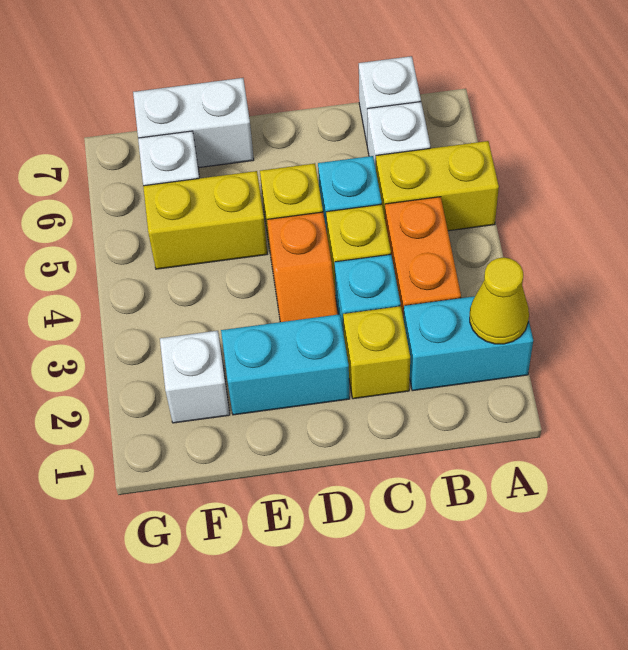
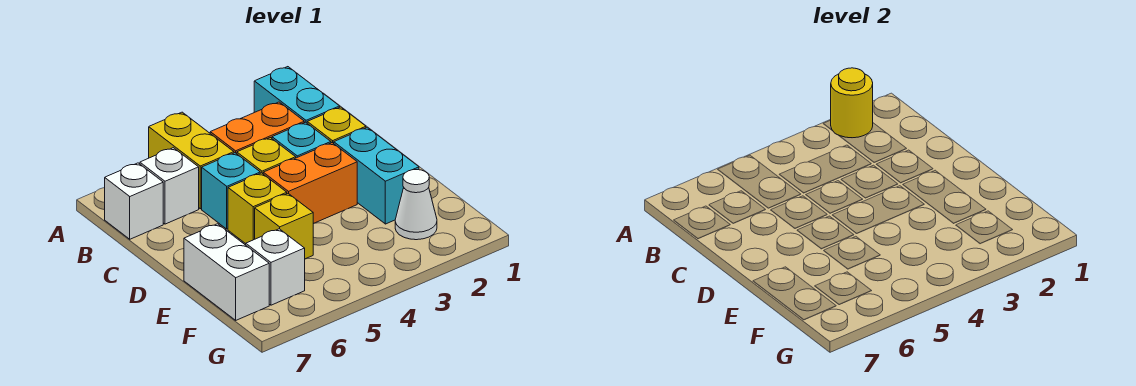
yellow 1x1 cone [470,257,529,344] -> yellow 1x1 round brick [831,68,873,138]
orange 1x2 slope [267,212,338,322] -> orange 1x2 brick [263,143,357,224]
yellow 1x2 brick [143,171,267,269] -> yellow 1x1 brick [255,193,313,259]
white 1x1 brick [160,331,230,423] -> white 1x1 cone [395,170,437,240]

